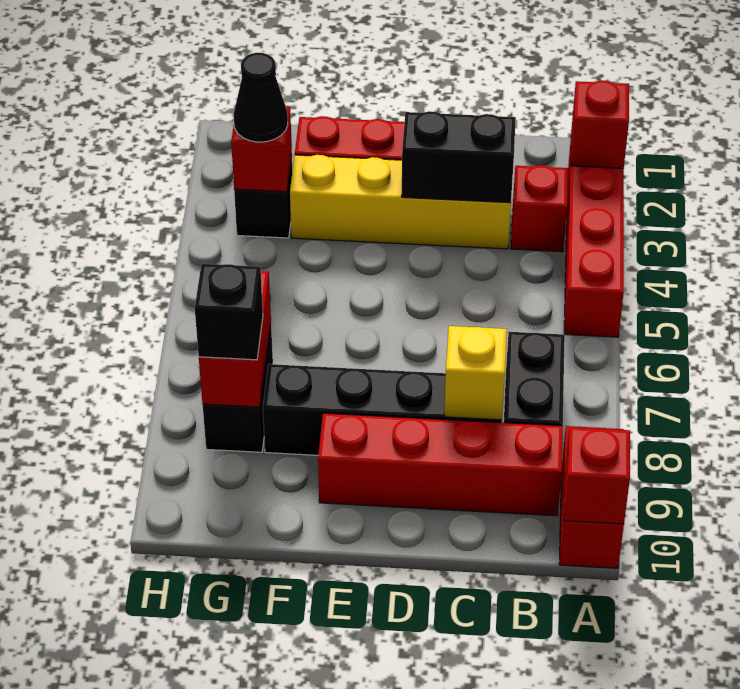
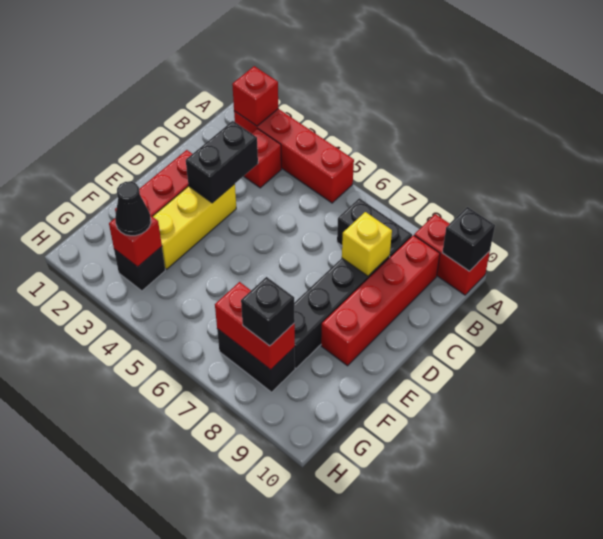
red 1x1 brick [564,427,630,524] -> black 1x1 brick [442,207,495,271]
yellow 1x4 brick [290,155,511,249] -> yellow 1x3 brick [152,184,236,269]

